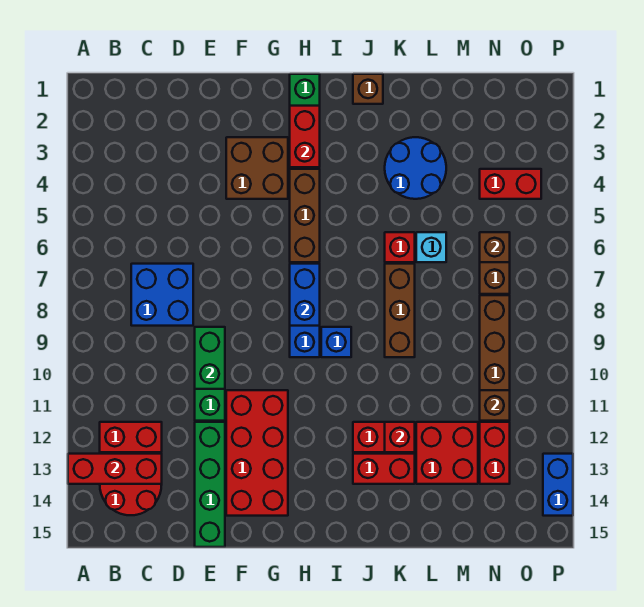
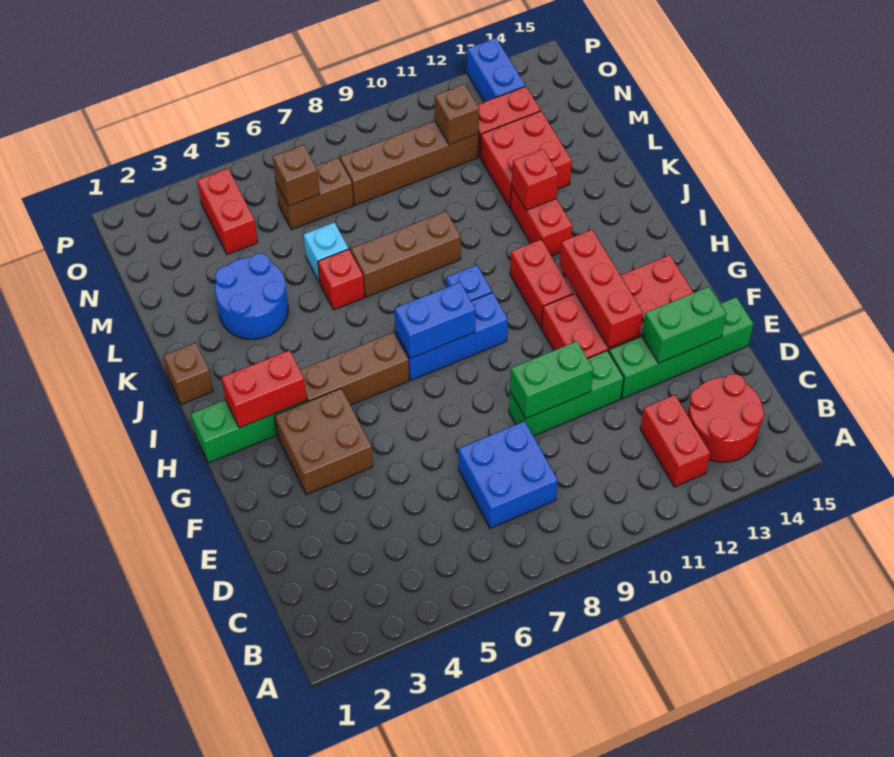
red 1x3 brick [68,454,162,484] -> red 1x3 brick moved to [559,230,643,348]
none -> green 1x2 brick [642,287,727,363]
red 1x2 brick [353,454,415,484] -> red 1x2 brick moved to [510,239,573,327]
blue 1x2 brick [543,454,573,516] -> blue 1x2 brick turned to [467,38,525,102]

